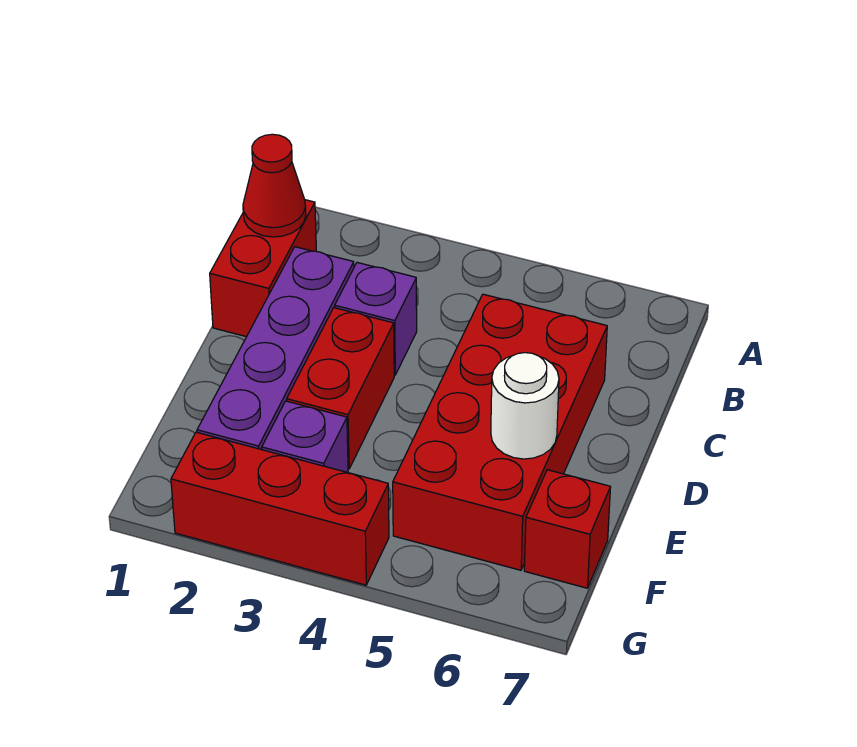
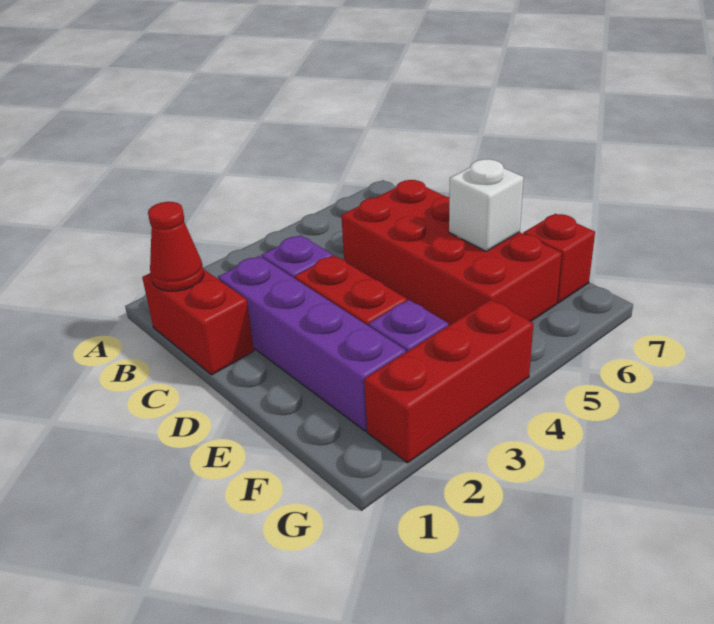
white 1x1 round brick [491,353,559,459] -> white 1x1 brick [449,159,524,251]

